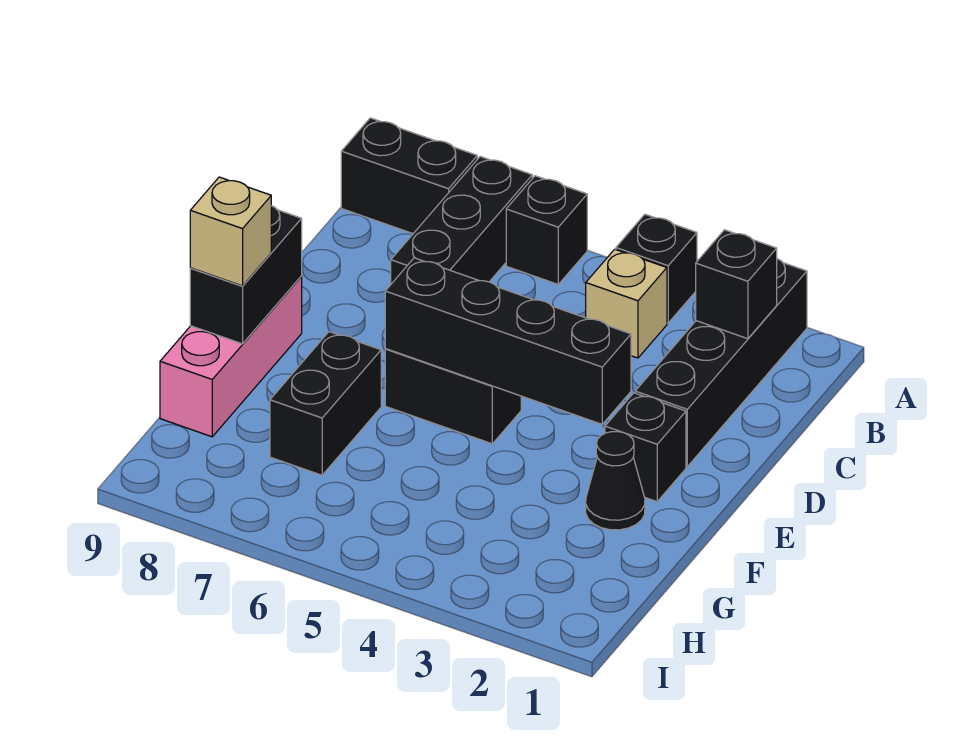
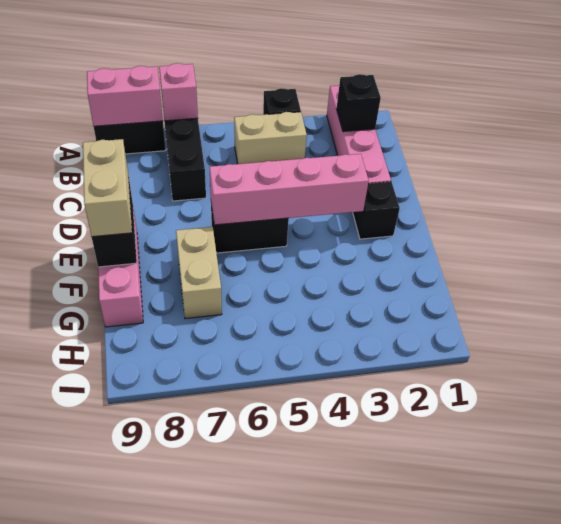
black 1x4 brick [635,259,807,466] -> pink 1x4 brick [327,86,391,184]
black 1x1 brick [506,176,587,284] -> none
none -> pink 1x1 brick [159,63,198,121]
none -> pink 1x2 brick [87,66,163,126]
tan 1x1 brick [586,249,667,358] -> tan 1x2 brick [234,112,307,164]
black 1x4 brick [385,258,631,424] -> pink 1x4 brick [210,154,369,225]
black 1x1 cone [586,432,645,530] -> none
black 1x2 brick [270,332,381,475] -> tan 1x2 brick [176,227,222,319]
tan 1x1 brick [190,177,271,286] -> tan 1x2 brick [83,139,132,237]

